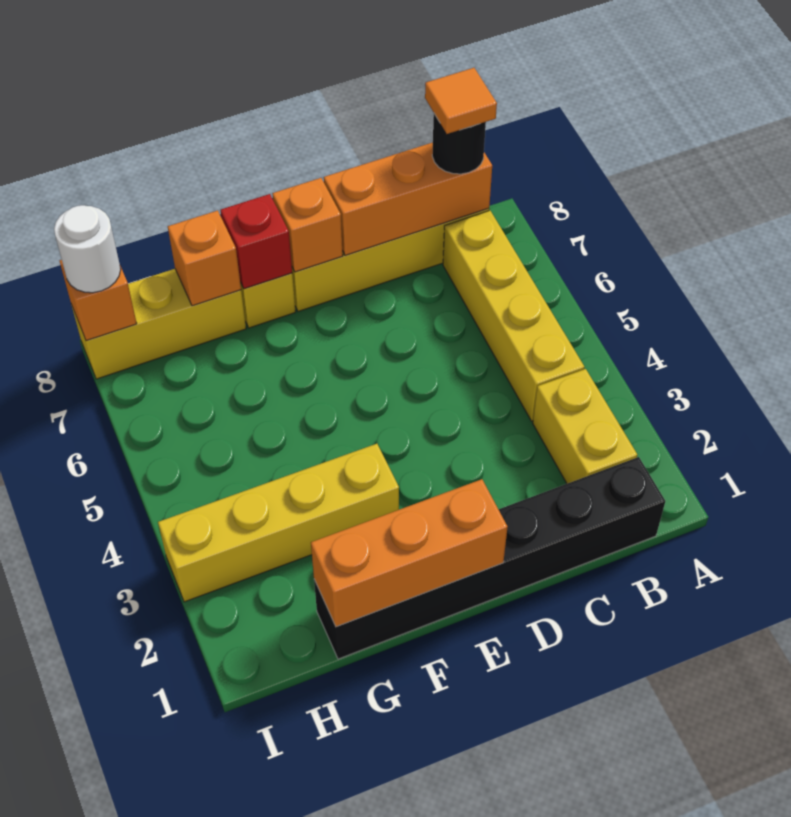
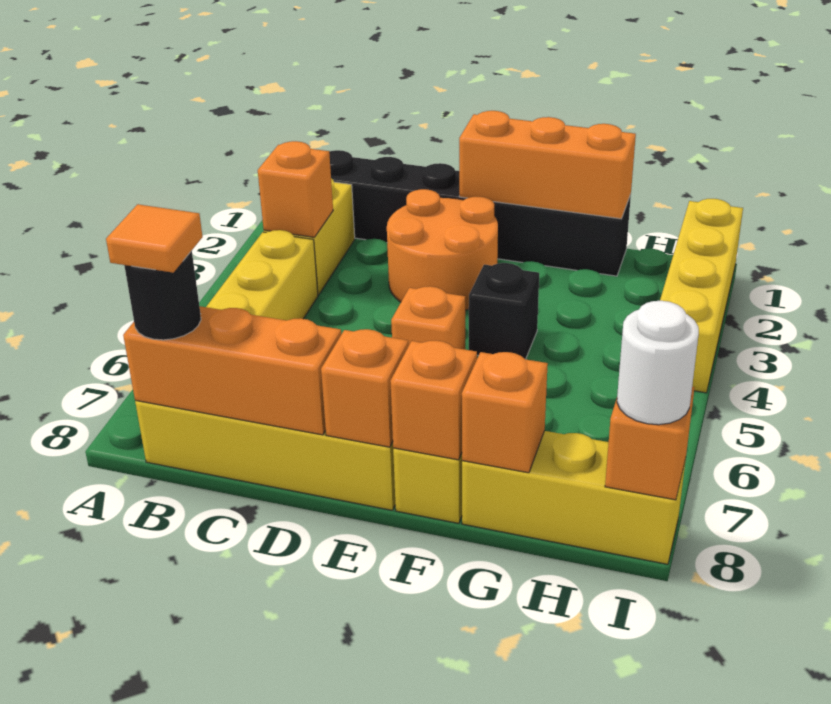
none -> orange 1x1 brick [258,141,333,237]
none -> orange 2x2 round brick [387,189,498,310]
none -> orange 1x1 brick [391,286,465,349]
yellow 1x4 brick [158,444,399,602] -> yellow 1x4 brick turned to [660,199,743,393]
none -> black 1x1 brick [469,263,539,359]
red 1x1 brick [221,194,292,289] -> orange 1x1 brick [391,341,477,460]

